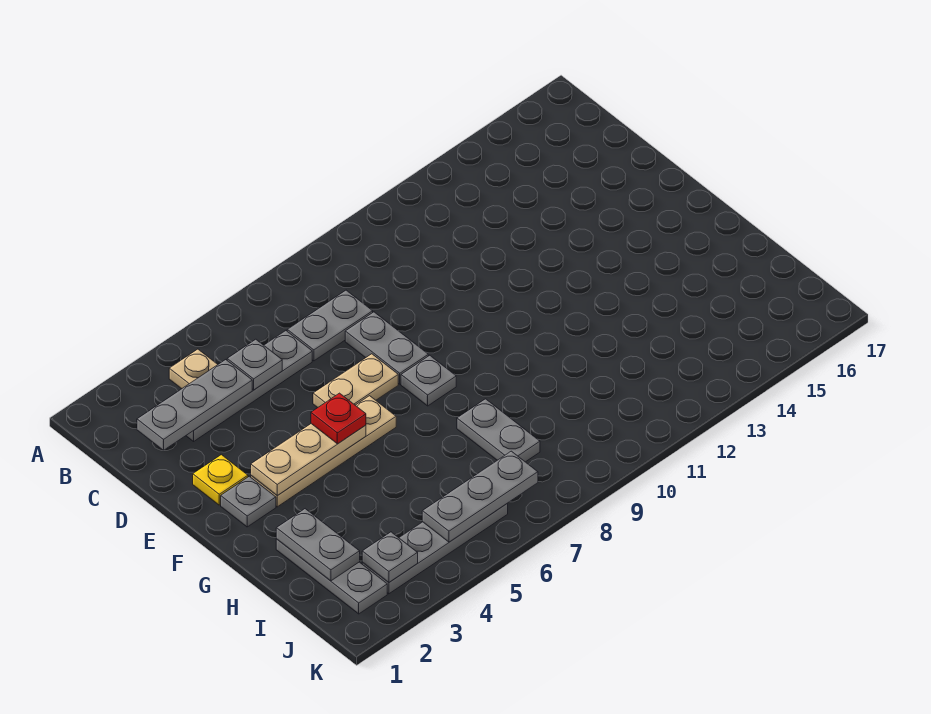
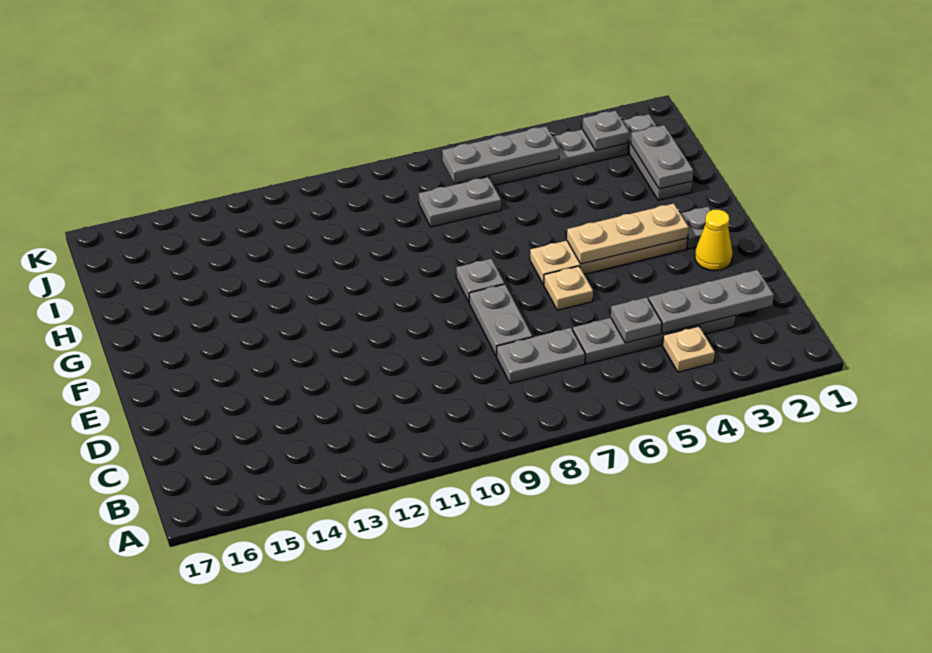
yellow 1x1 plate [193,455,248,505] -> yellow 1x1 cone [695,210,732,271]
tan 1x2 plate [313,354,398,407] -> tan 1x1 plate [544,266,593,310]
red 1x1 plate [311,393,366,444] -> none
grey 1x2 plate [457,399,540,462] -> grey 1x2 plate turned to [419,177,501,227]

